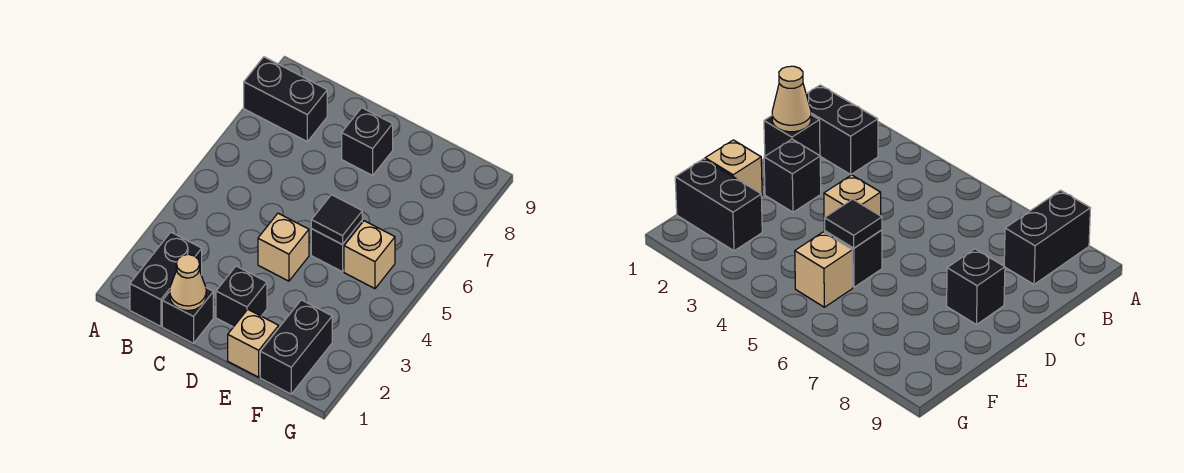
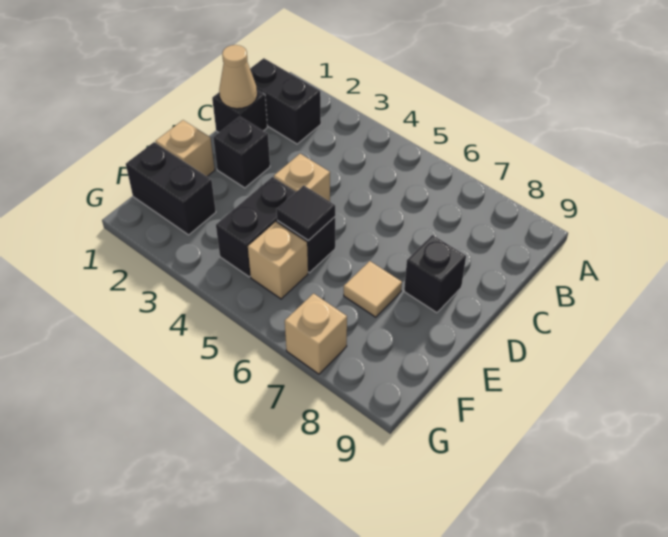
black 1x2 brick [244,57,327,142] -> black 1x2 brick moved to [216,177,296,277]
none -> tan 1x1 tile [344,261,402,317]
none -> tan 1x1 brick [285,294,347,374]

